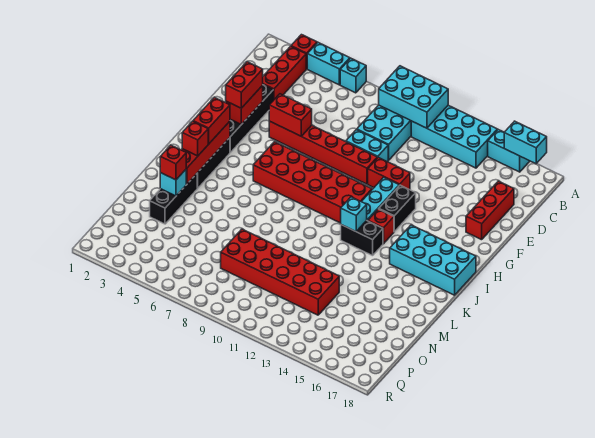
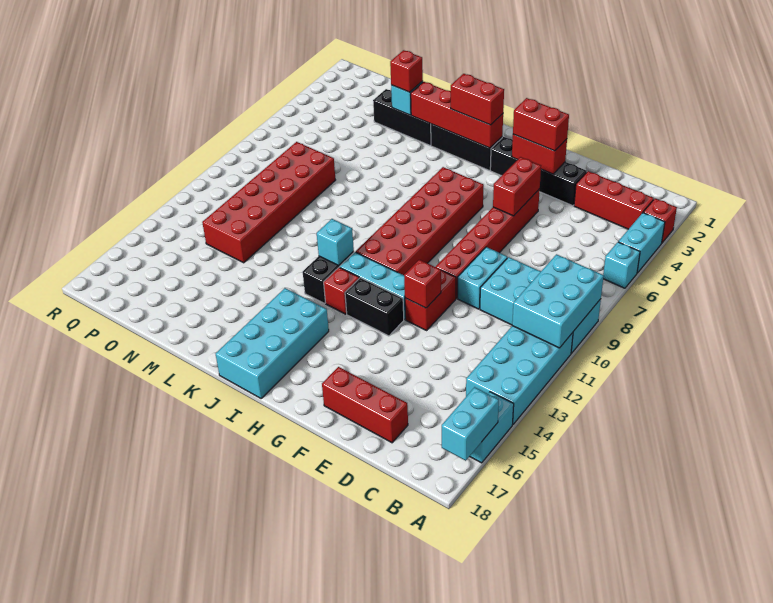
red 1x1 brick [182,121,208,156] -> red 1x1 brick moved to [404,260,441,308]

